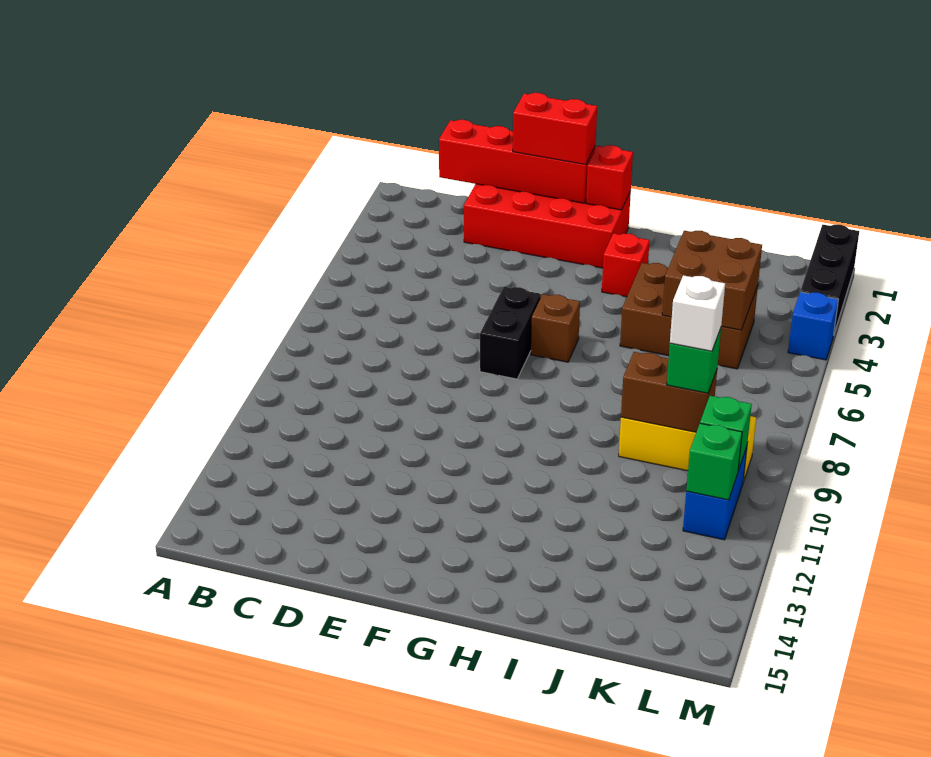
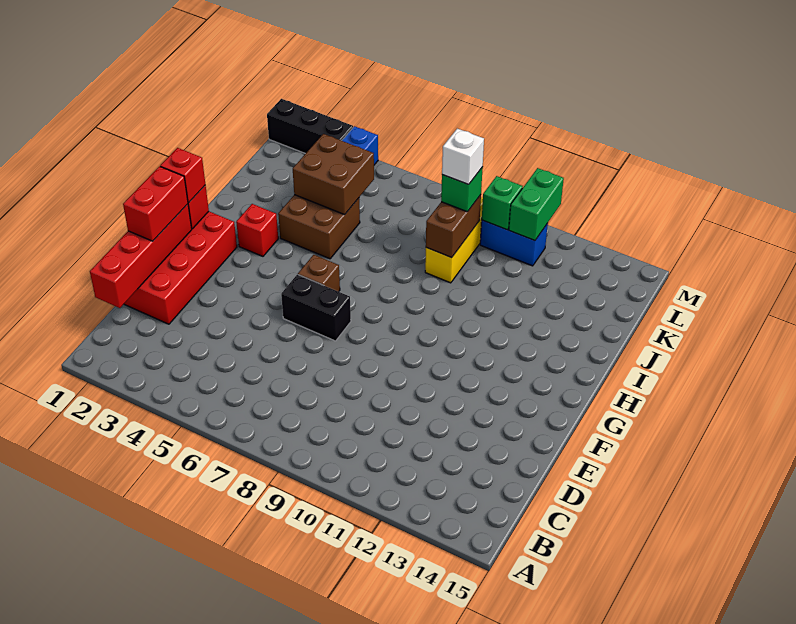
none -> red 1x1 brick [160,148,205,203]
brown 2x3 brick [620,263,758,369] -> brown 2x2 brick [278,195,360,259]
green 1x1 brick [686,423,742,500] -> green 1x2 brick [509,168,564,240]

